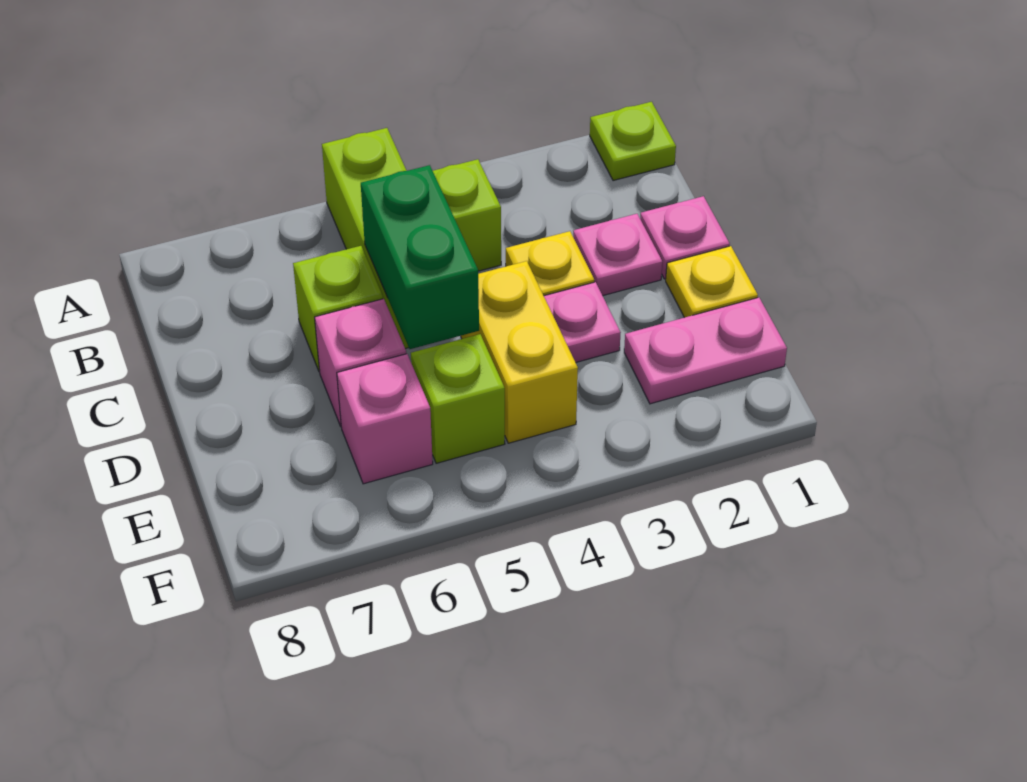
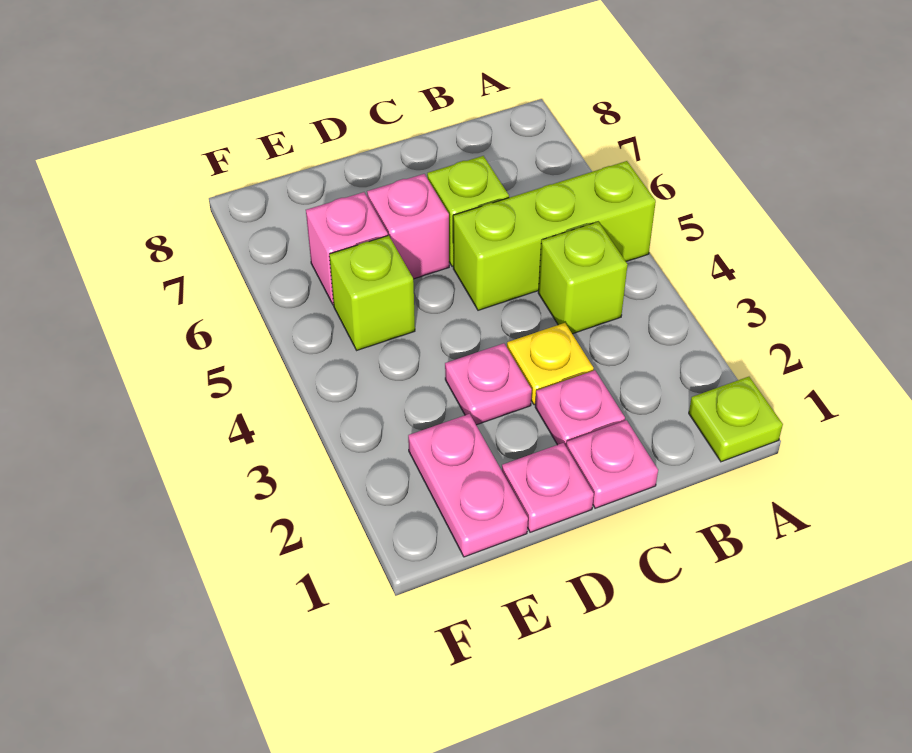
green 1x2 brick [361,165,479,349] -> none
yellow 1x1 plate [666,246,758,318] -> pink 1x1 plate [502,443,594,532]
yellow 1x2 brick [461,261,578,443] -> none

